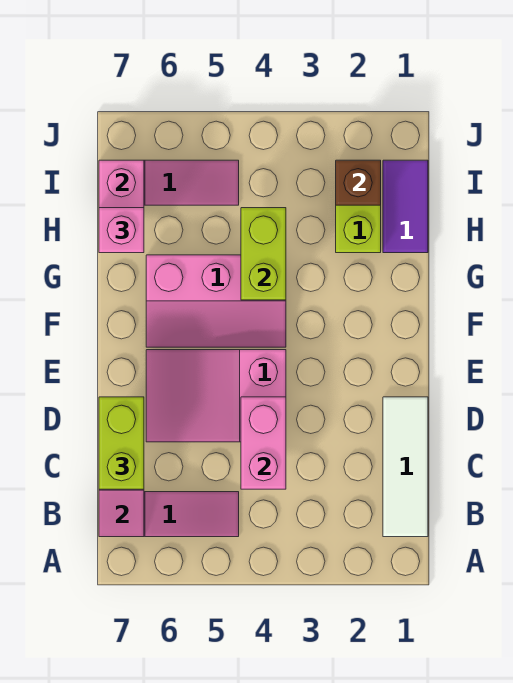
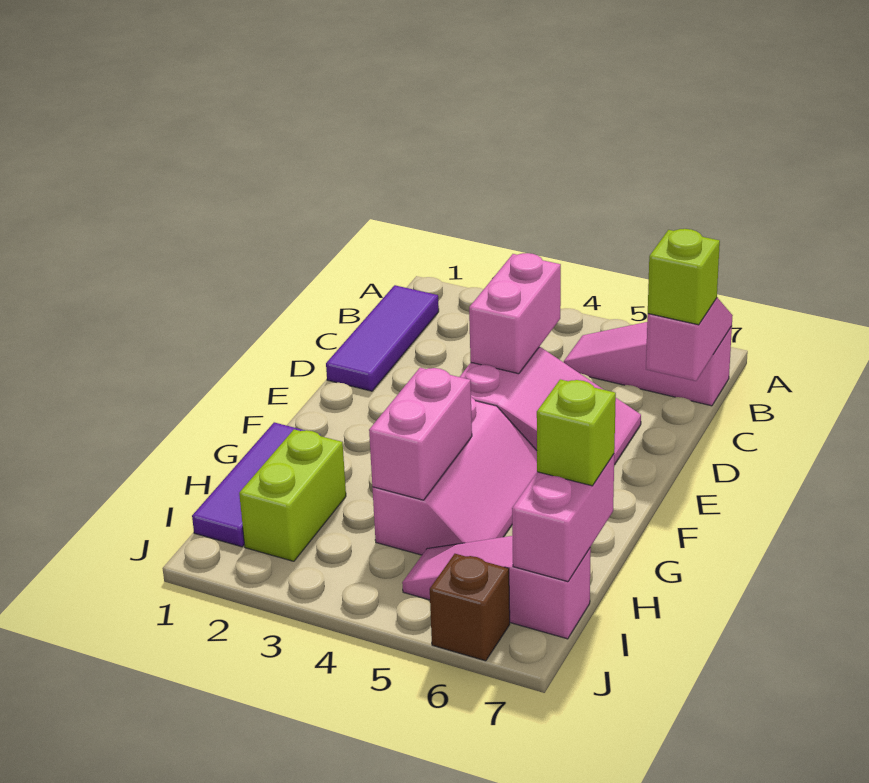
white 1x3 tile [383,397,428,537] -> purple 1x3 tile [326,285,439,391]
lime 1x2 brick [99,397,144,489] -> lime 1x1 brick [648,229,720,325]
pink 2x3 slope [146,255,286,347] -> pink 2x3 slope turned to [372,397,537,555]
lime 1x2 brick [241,208,286,300] -> pink 1x2 brick [369,368,472,500]
purple 1x2 tile [383,160,428,253] -> purple 1x3 tile [192,422,321,547]
pink 1x1 brick [99,208,144,253] -> lime 1x1 brick [537,379,616,486]
brown 1x1 brick [336,160,381,205] -> brown 1x1 brick moved to [430,554,510,661]

